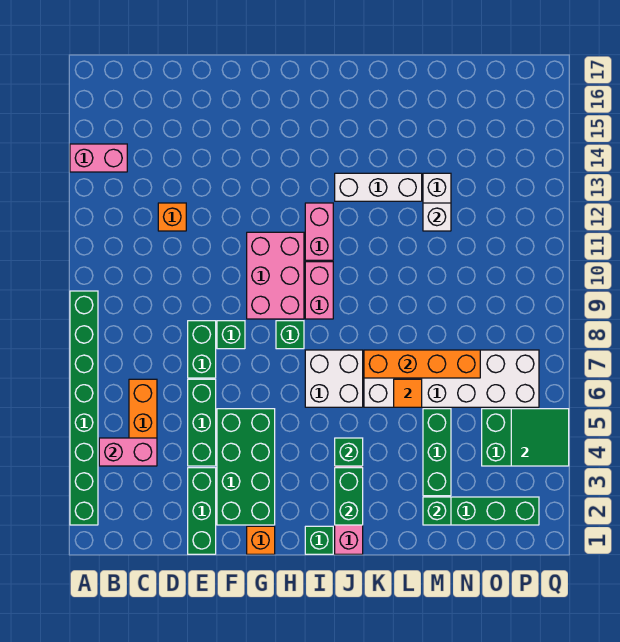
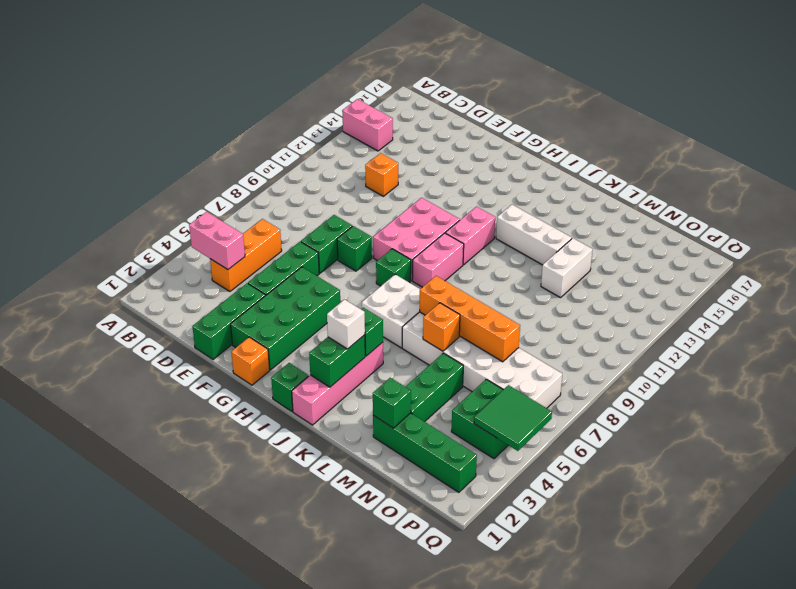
green 1x8 brick [70,291,98,525] -> none
orange 1x1 tile [394,379,422,407] -> orange 1x1 brick [423,303,460,351]
white 1x1 brick [423,203,451,231] -> white 1x1 brick moved to [327,299,365,349]

